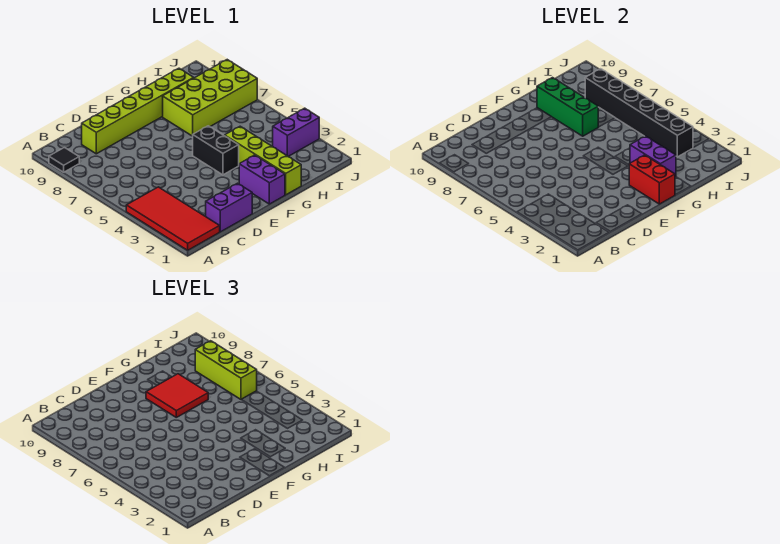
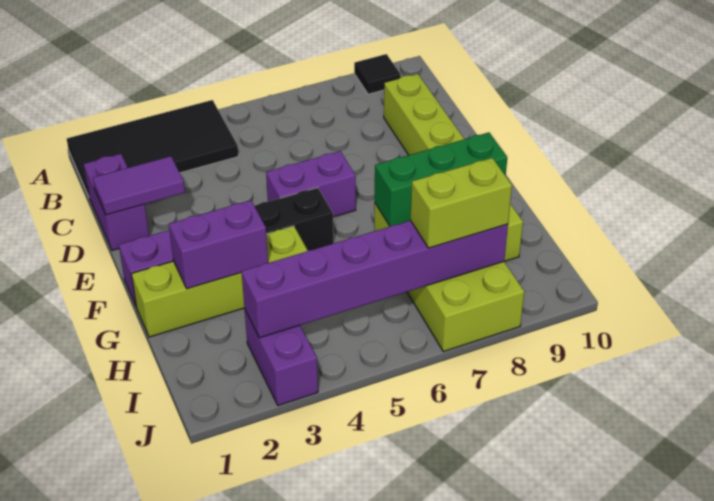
red 2x4 tile [126,187,220,250] -> black 2x4 tile [67,100,238,196]
none -> purple 1x2 tile [93,156,185,215]
none -> purple 1x2 brick [266,151,356,217]
red 1x2 brick [629,155,675,204] -> none
red 2x2 tile [146,374,208,417] -> none
black 1x6 brick [585,69,693,157] -> purple 1x6 brick [242,221,508,338]
lime 1x3 brick [195,341,257,399] -> lime 1x2 brick [410,158,512,248]

